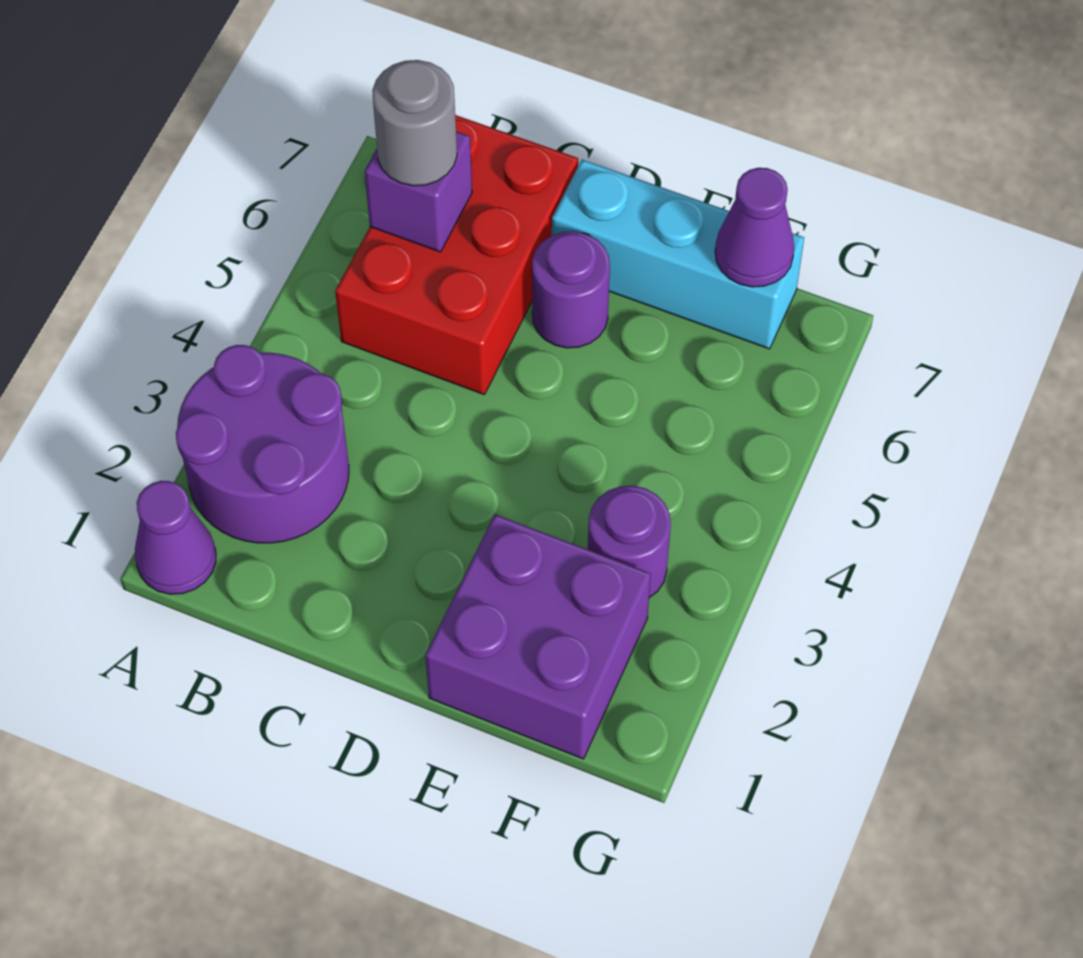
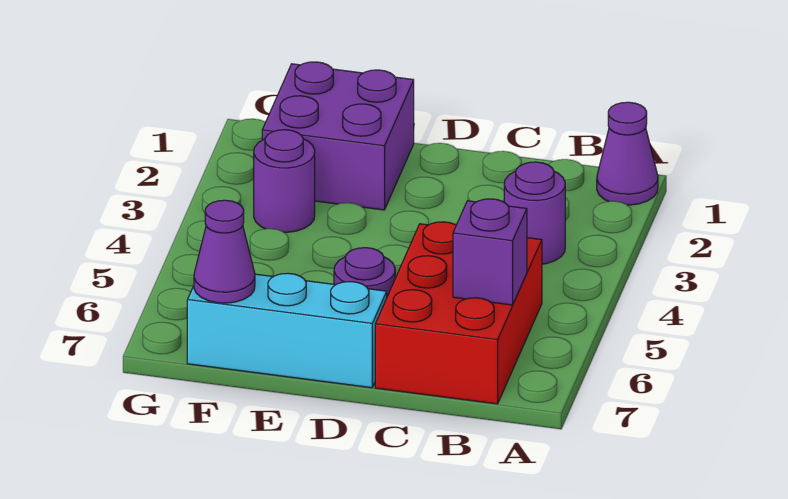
purple 2x2 round brick [176,345,349,543] -> purple 1x1 round brick [504,162,565,264]
grey 1x1 round brick [372,60,457,186] -> none

